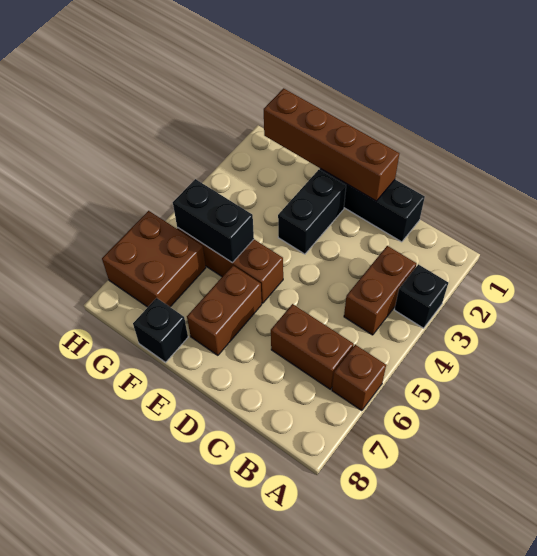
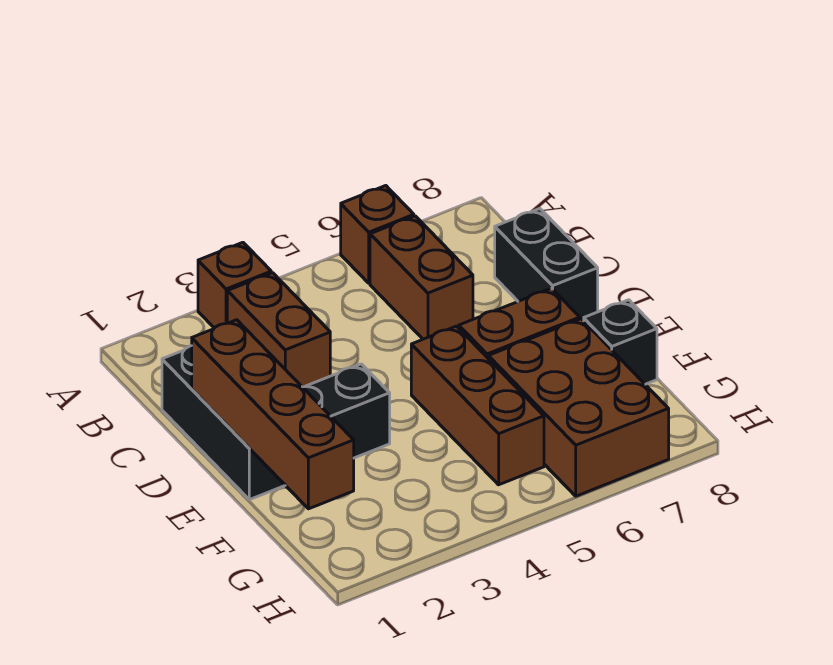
black 1x1 brick [394,264,448,328] -> brown 1x1 brick [198,242,271,328]
brown 1x2 brick [344,246,417,335] -> brown 1x2 brick turned to [227,273,330,387]
black 1x2 brick [173,179,254,262] -> black 1x2 brick moved to [495,209,598,321]
brown 2x2 brick [102,211,206,307] -> brown 2x3 brick [488,319,669,496]

